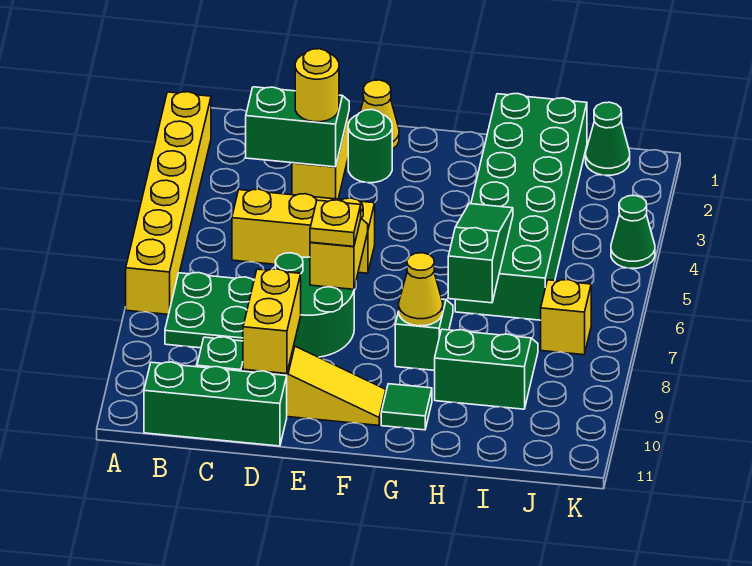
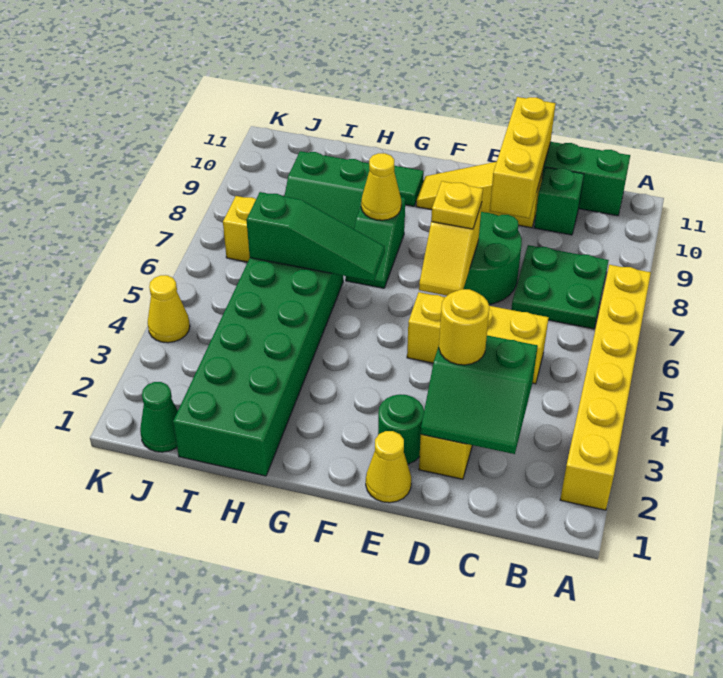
yellow 1x2 brick [243,269,301,374] -> yellow 1x3 brick [490,97,556,218]
green 1x3 slope [448,204,513,303] -> green 1x3 slope turned to [246,192,385,281]
green 1x1 cone [611,195,655,268] -> yellow 1x1 cone [148,275,190,343]

